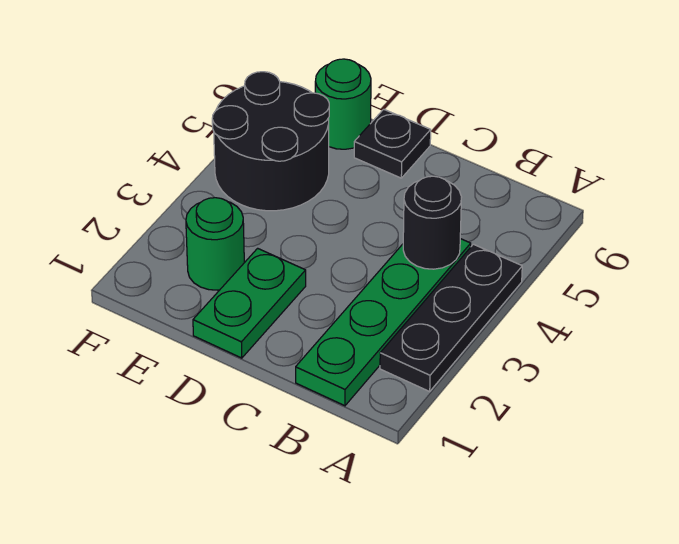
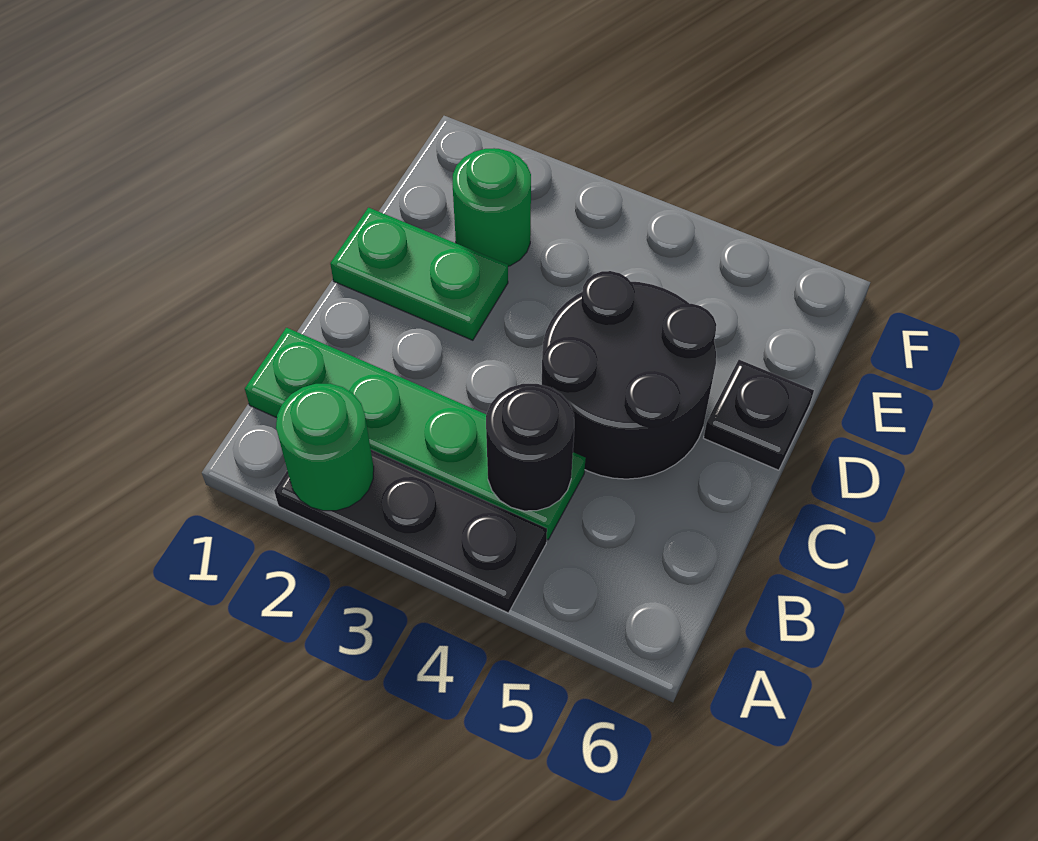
black 2x2 round brick [212,72,329,211] -> black 2x2 round brick moved to [542,271,716,479]
green 1x1 round brick [315,59,371,149] -> green 1x1 round brick moved to [276,384,374,511]

